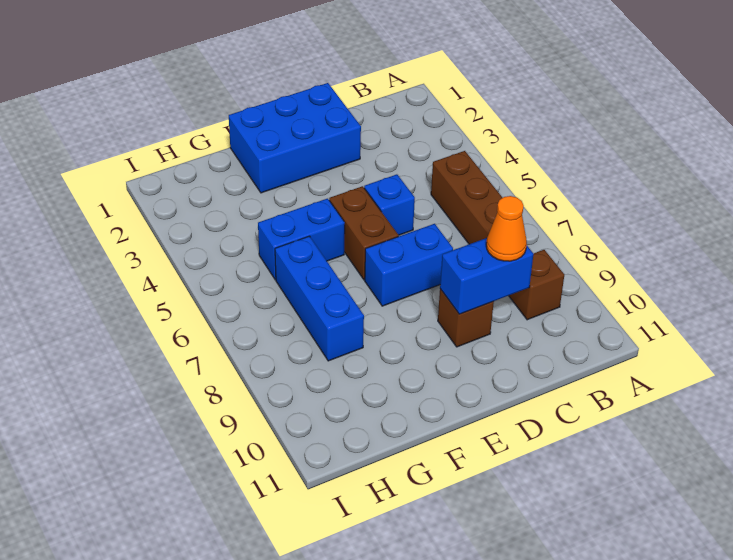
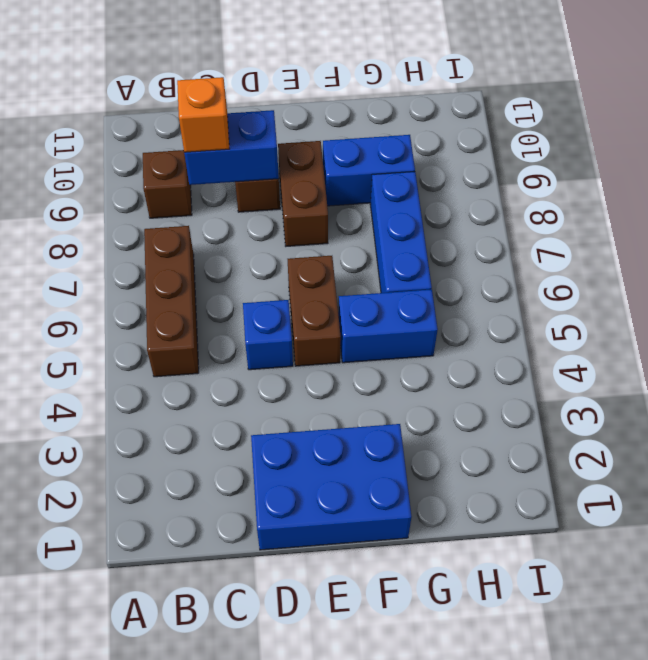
orange 1x1 cone [486,196,527,261] -> orange 1x1 brick [177,77,229,152]
blue 1x2 brick [365,224,453,306] -> blue 1x2 brick moved to [323,135,415,206]
none -> brown 1x2 brick [278,141,328,246]

